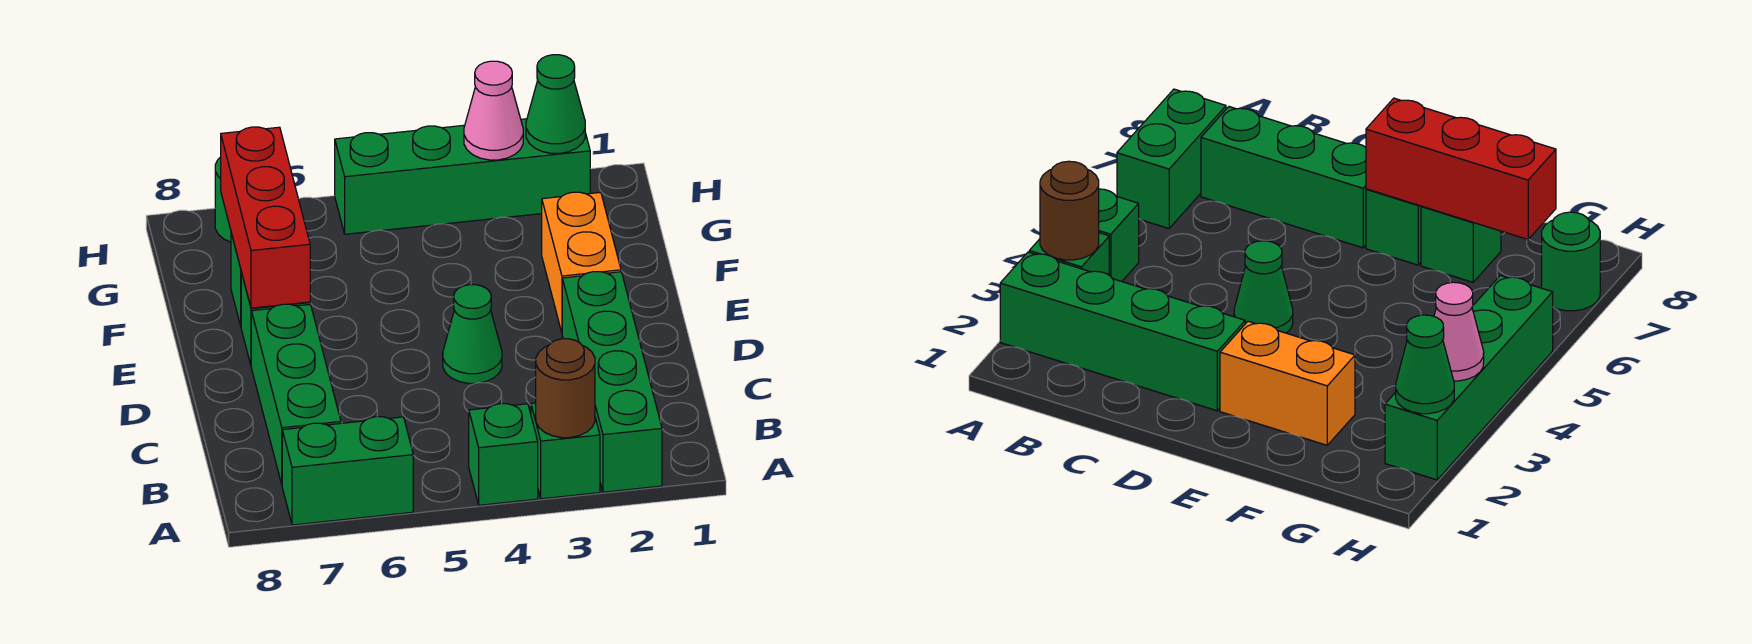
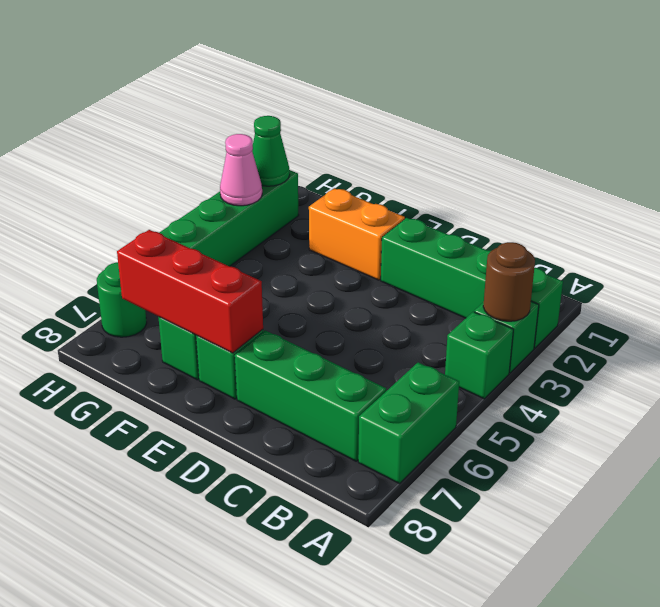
green 1x1 cone [443,285,502,383] -> none

